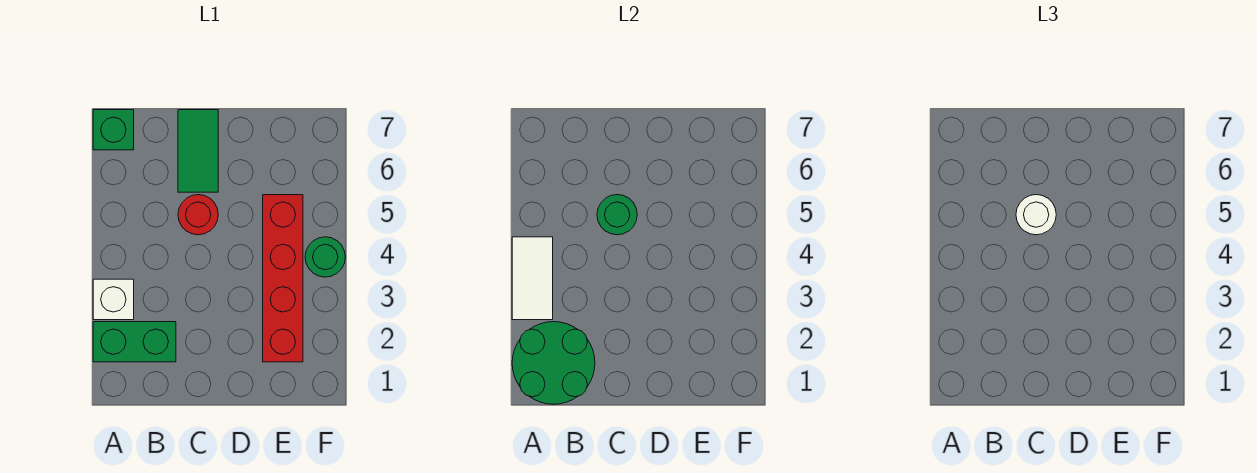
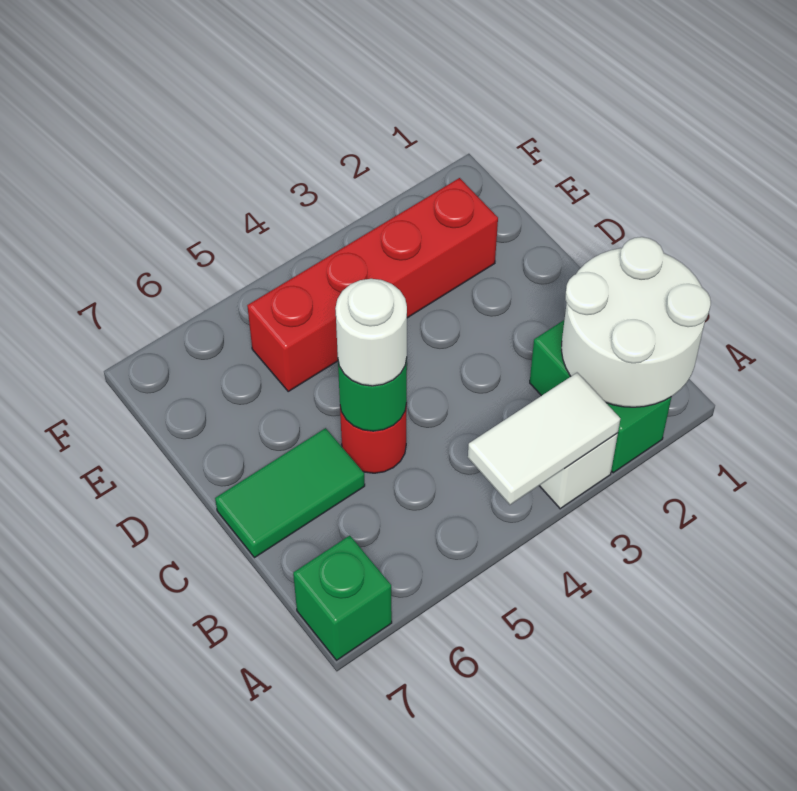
green 2x2 round brick [512,322,595,404] -> white 2x2 round brick [561,237,711,407]
green 1x1 round brick [305,237,345,277] -> none

